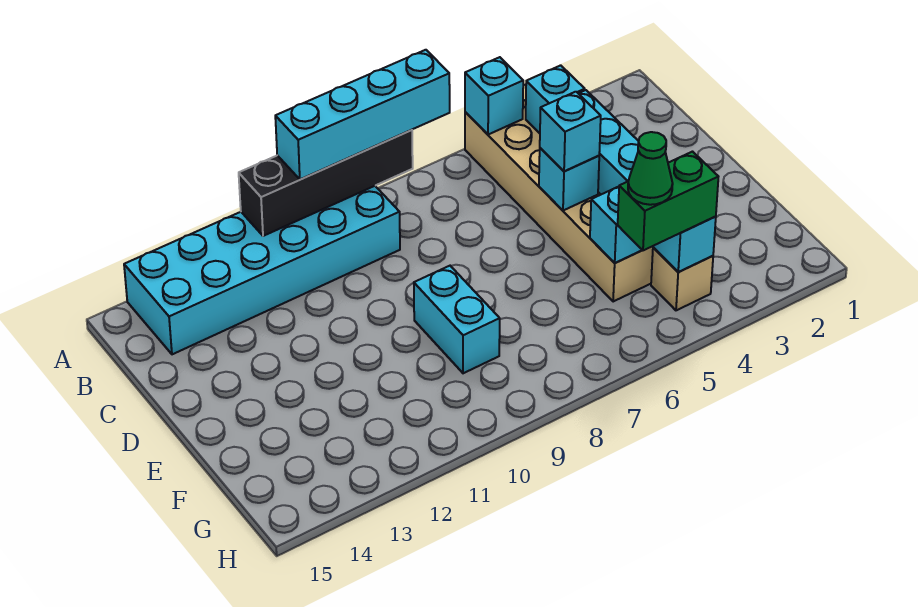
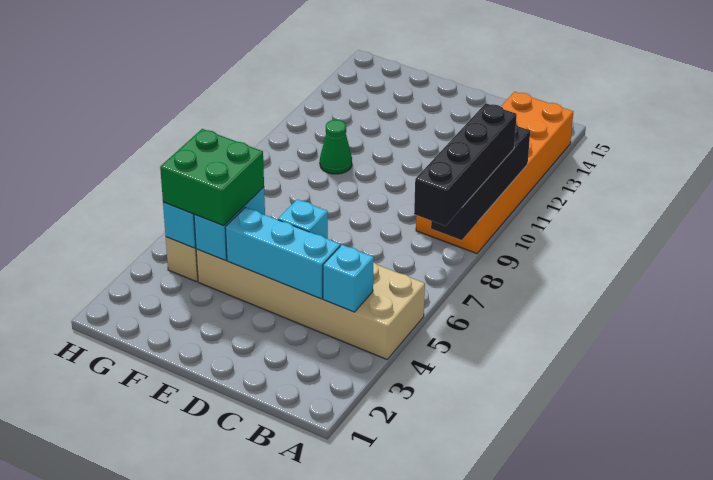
cyan 1x1 brick [465,57,523,135] -> none
cyan 1x4 brick [275,50,450,179] -> black 1x4 brick [414,103,517,226]
cyan 2x6 brick [124,186,400,354] -> orange 2x6 brick [416,92,573,254]
cyan 1x1 brick [540,92,601,171] -> none
cyan 1x2 brick [414,266,500,373] -> none
green 1x2 brick [618,152,718,250] -> green 2x2 brick [160,129,264,226]
green 1x1 cone [628,132,673,205] -> green 1x1 cone moved to [320,120,352,174]

